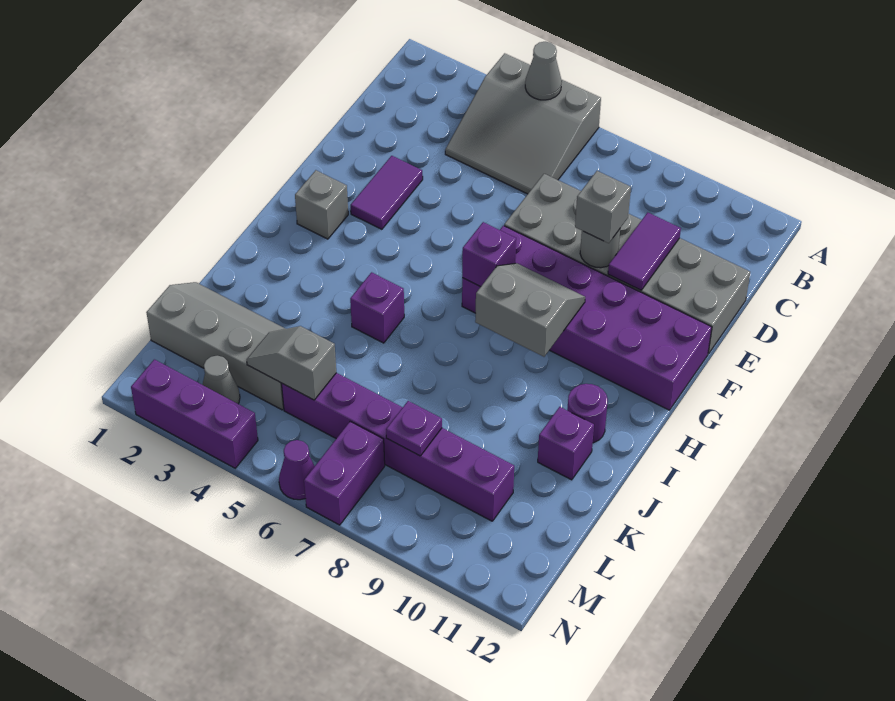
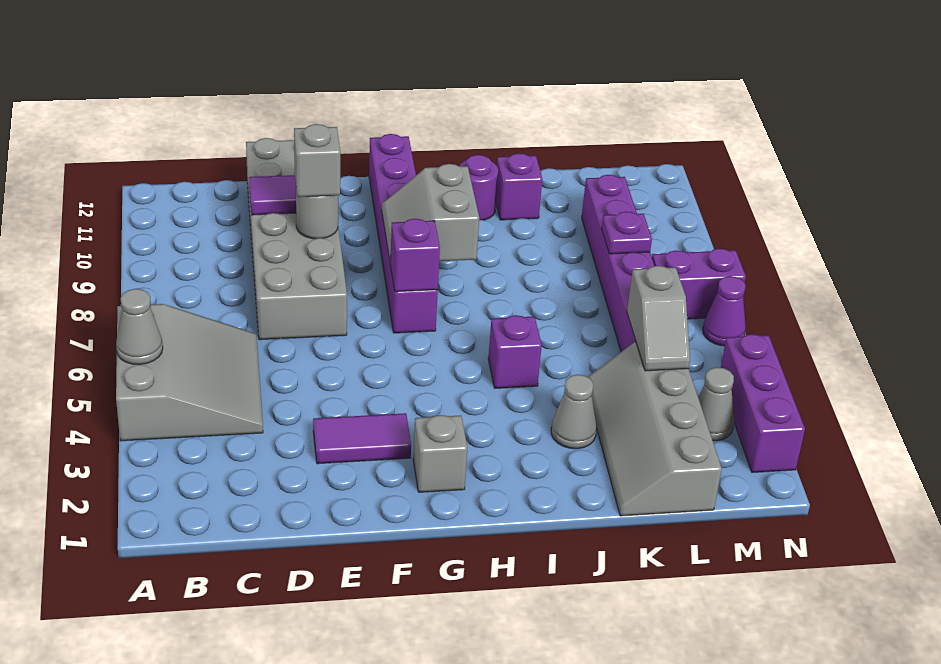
purple 2x6 brick [462,226,712,410] -> purple 1x6 brick [369,134,438,333]
none -> grey 1x1 cone [551,375,596,449]

